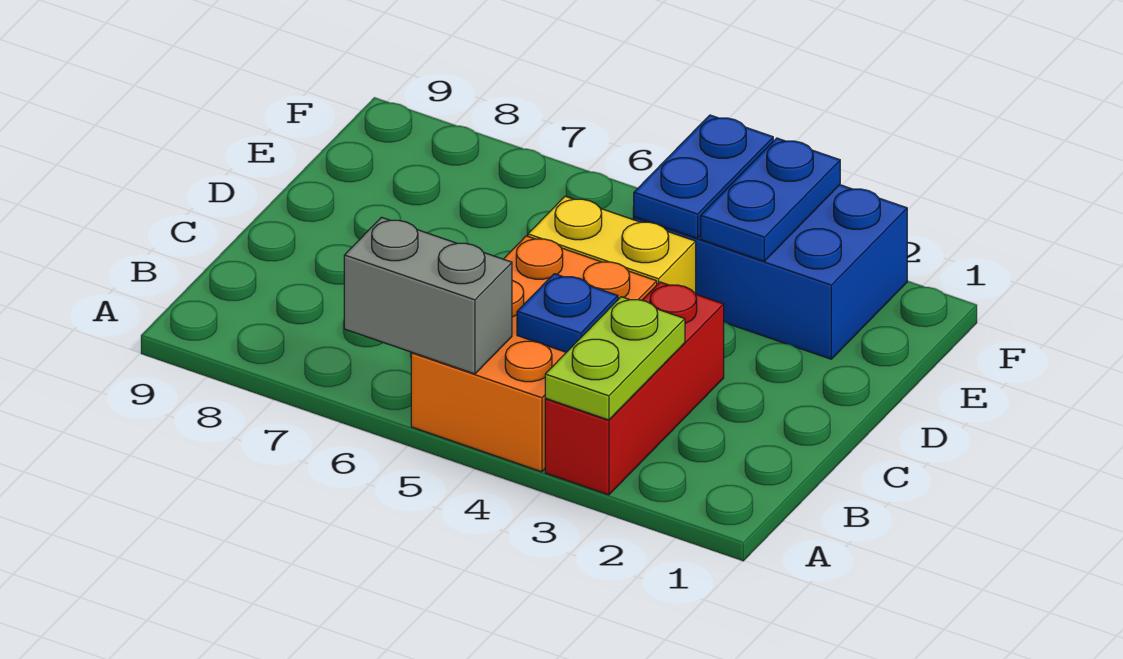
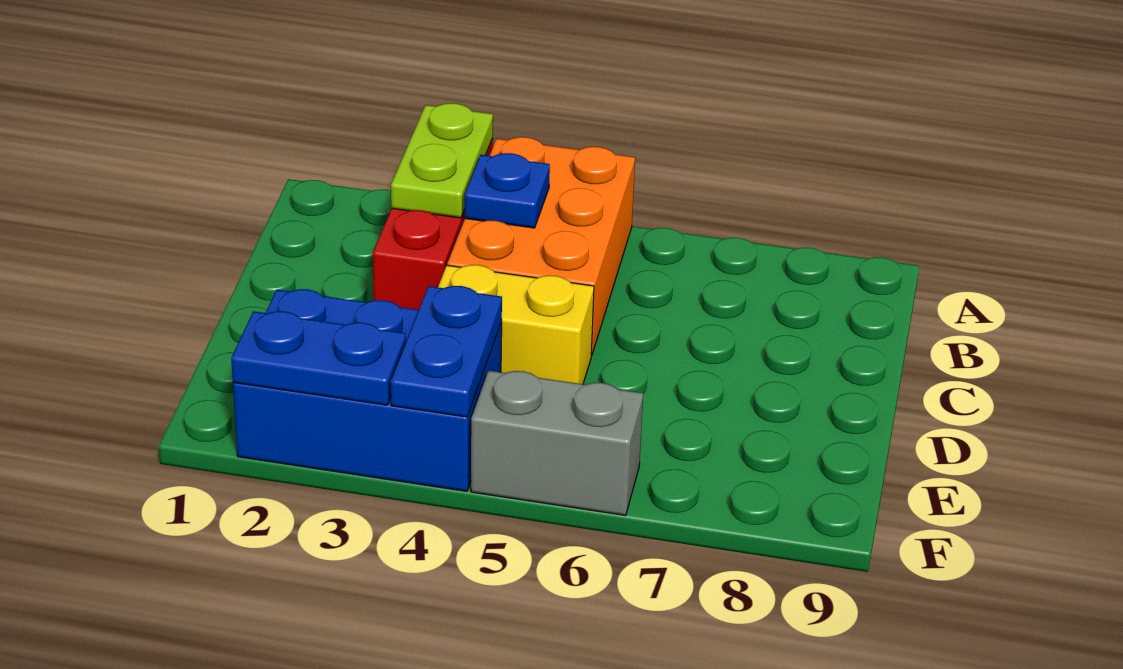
grey 1x2 brick [344,217,512,374] -> grey 1x2 brick moved to [471,371,643,516]
blue 1x2 plate [701,138,840,261] -> blue 1x2 plate turned to [231,311,406,405]

